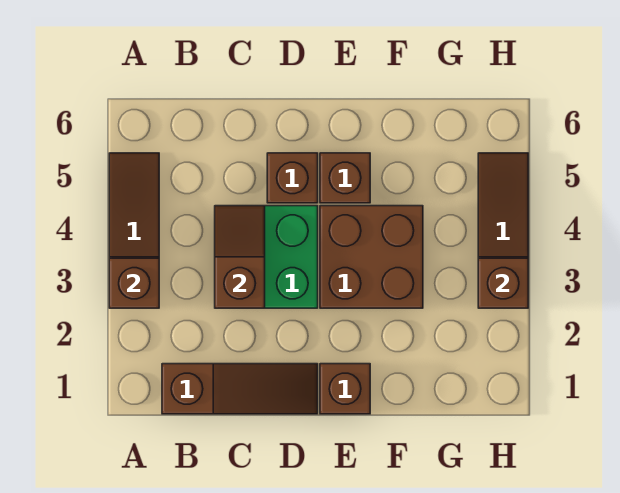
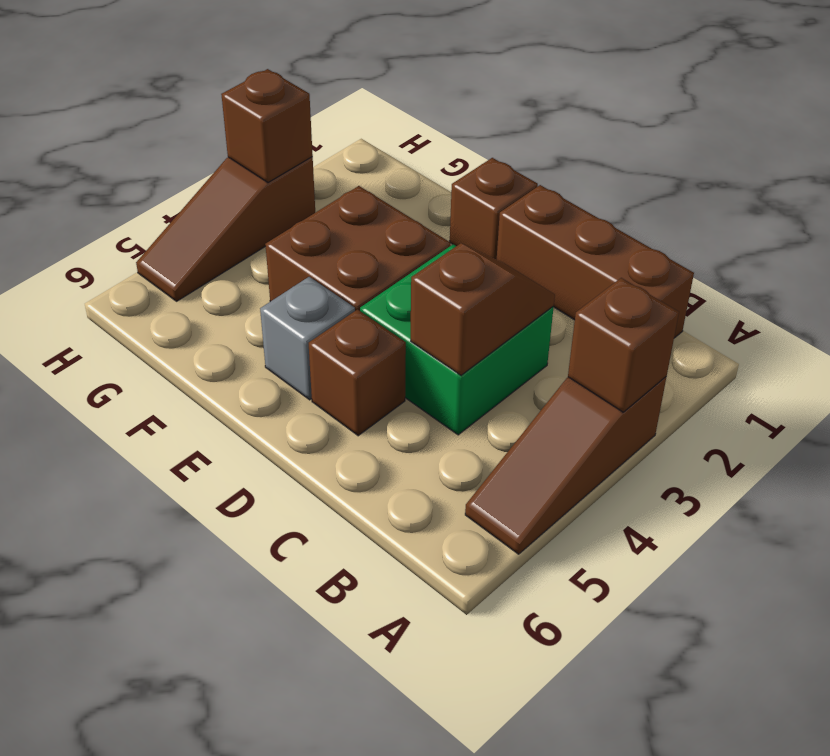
brown 1x3 slope [162,364,318,414] -> brown 1x3 brick [497,185,694,338]
brown 1x2 slope [215,206,265,308] -> brown 1x2 slope turned to [411,243,555,375]
brown 1x1 brick [320,153,370,203] -> grey 1x1 brick [260,277,355,400]

